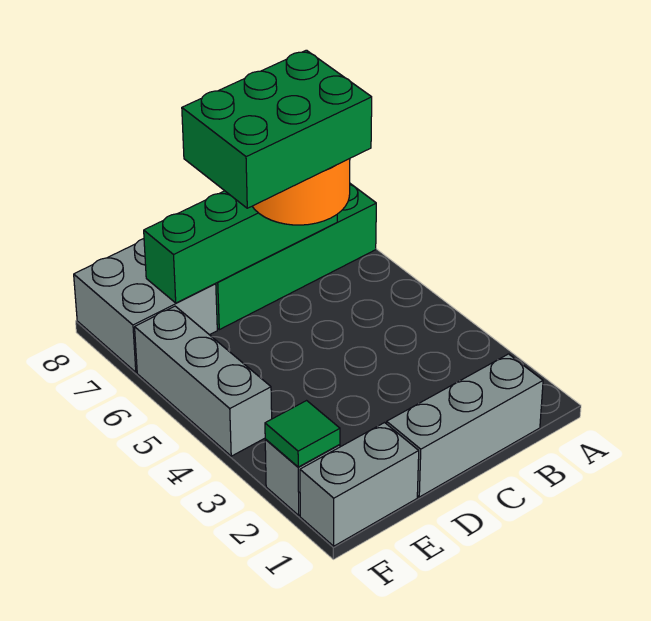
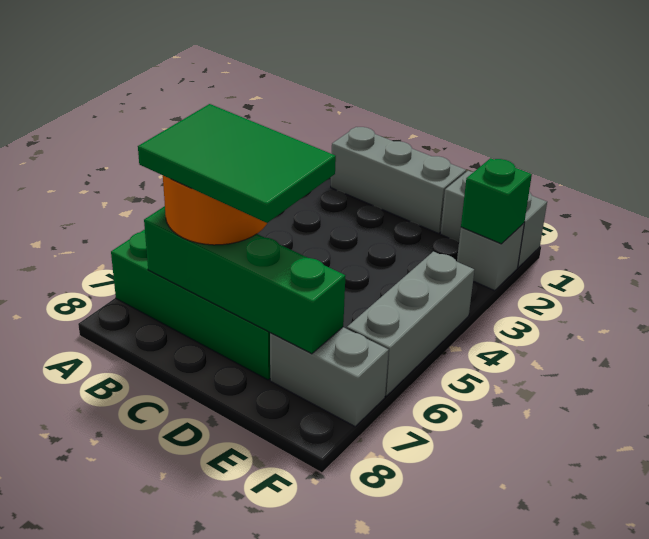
green 2x3 brick [182,50,372,208] -> green 2x3 tile [138,104,336,223]
grey 2x2 brick [74,239,217,372] -> grey 1x2 brick [270,327,389,426]
green 1x1 tile [265,401,340,467] -> green 1x1 brick [461,158,532,244]

